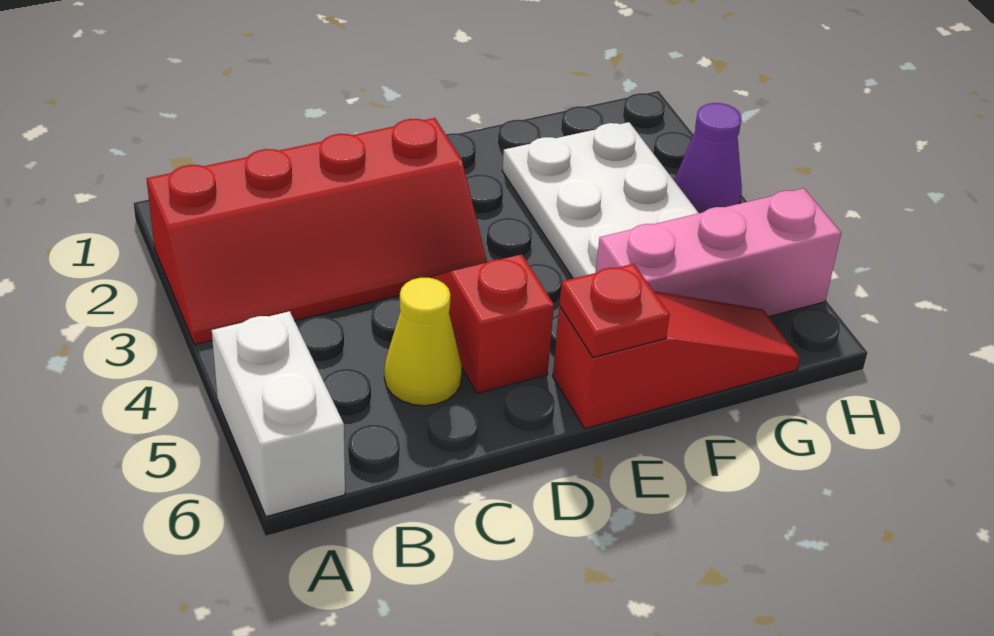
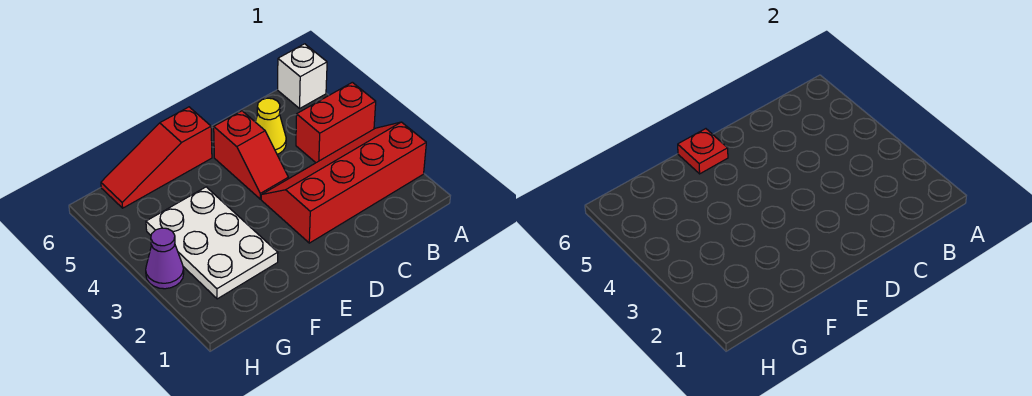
none -> red 1x2 brick [296,82,376,163]
white 1x2 brick [212,311,345,517] -> white 1x1 brick [278,44,327,108]
pink 1x3 brick [596,188,841,316] -> none

